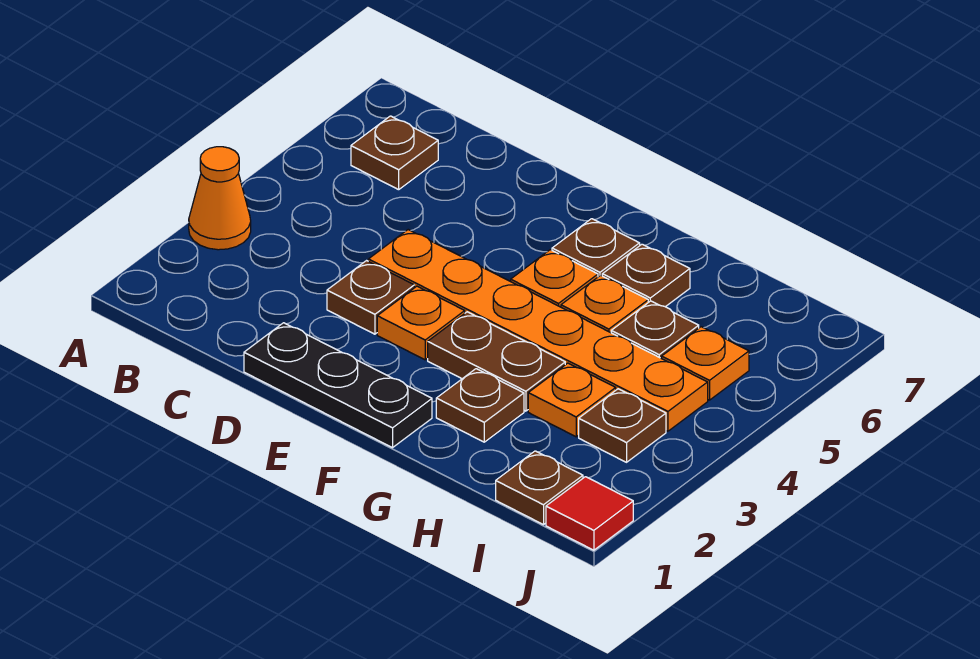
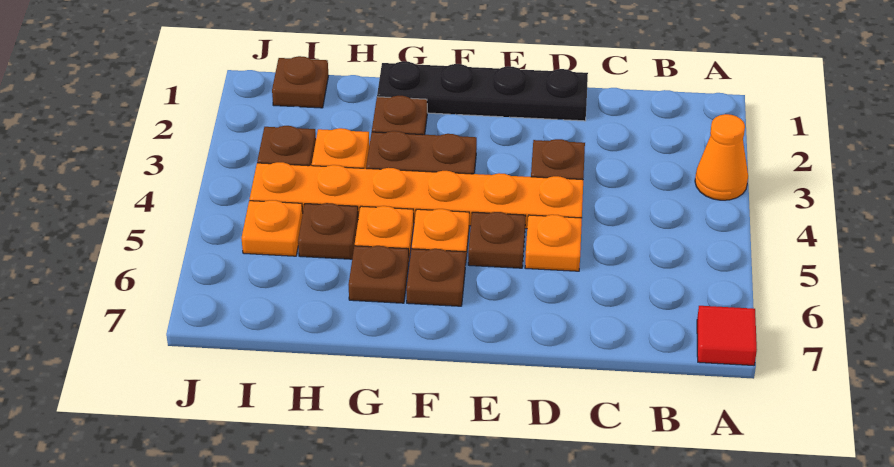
brown 1x1 plate [351,116,438,190] -> brown 1x1 plate moved to [468,212,526,268]
black 1x3 plate [244,323,432,448] -> black 1x4 plate [377,61,588,121]
orange 1x1 plate [377,286,465,360] -> orange 1x1 plate moved to [525,215,582,271]
red 1x1 tile [546,477,633,550] -> red 1x1 tile moved to [697,306,757,365]

